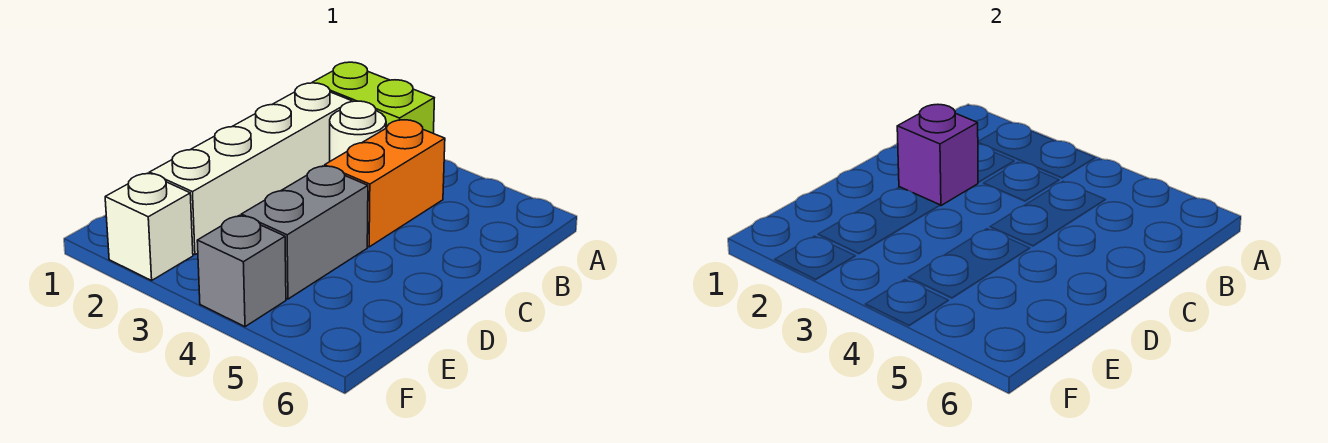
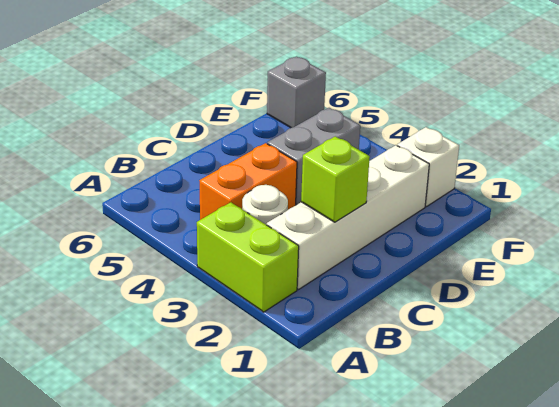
purple 1x1 brick [897,104,978,206] -> lime 1x1 brick [301,136,370,222]
grey 1x1 brick [197,215,286,327] -> grey 1x1 brick moved to [267,56,326,128]

